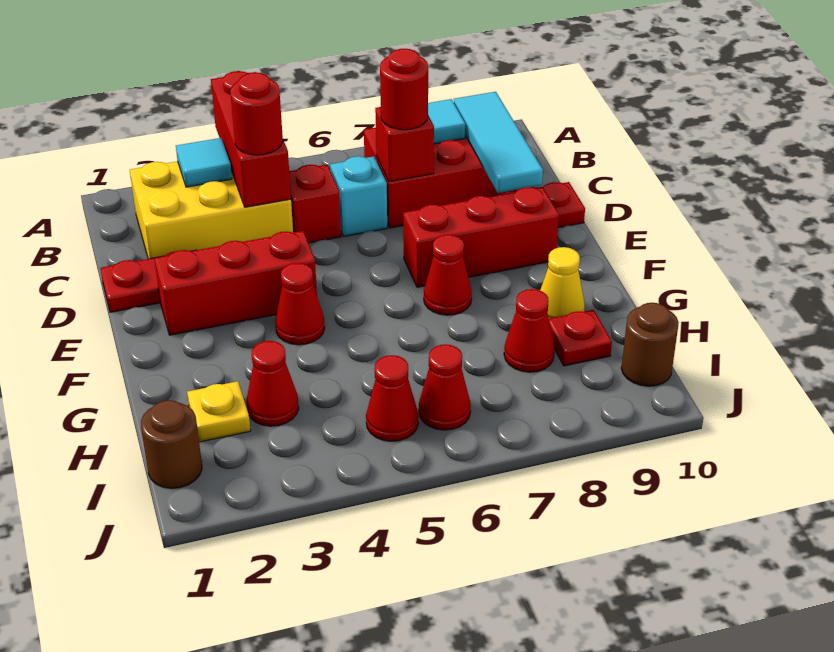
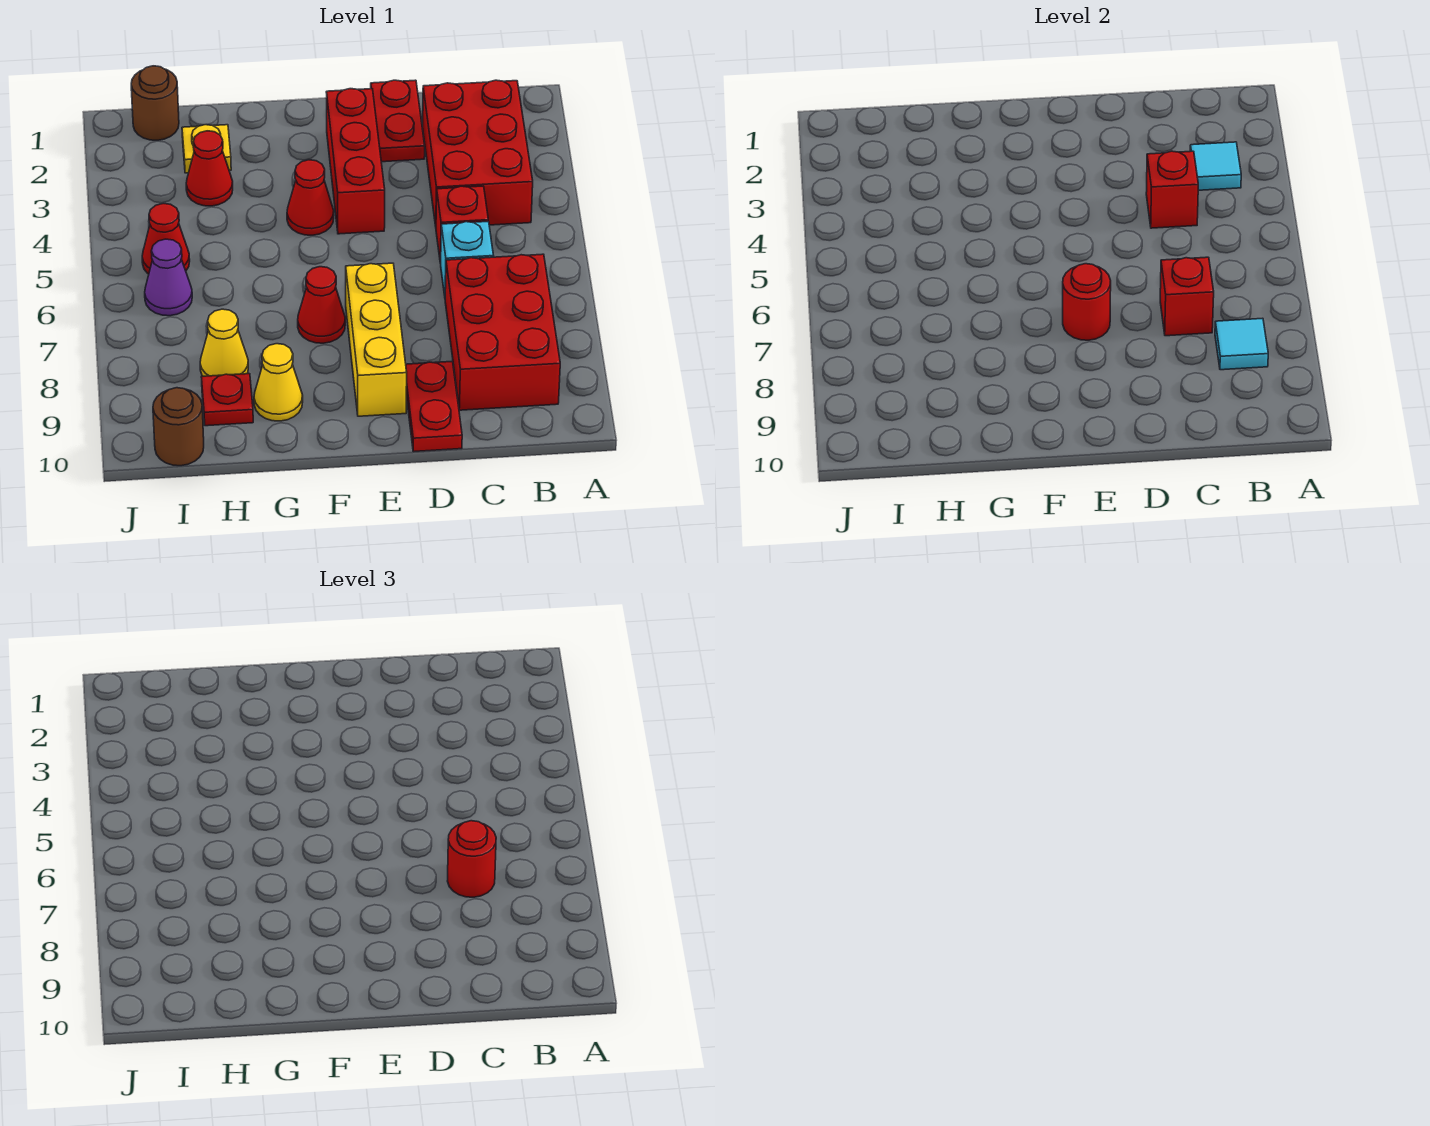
red 1x3 brick [211,71,291,207] -> red 1x1 brick [1146,151,1198,228]
yellow 2x3 brick [130,161,293,259] -> red 2x3 brick [423,80,533,226]
cyan 1x3 tile [454,92,543,193] -> none
red 1x1 round brick [230,72,283,155] -> red 1x1 round brick moved to [1063,264,1111,340]
red 1x3 brick [403,187,559,287] -> yellow 1x3 brick [346,263,407,416]
red 1x1 cone [504,289,555,372] -> yellow 1x1 cone [200,309,248,376]
red 1x1 cone [419,344,471,430] -> purple 1x1 cone [145,239,192,316]

